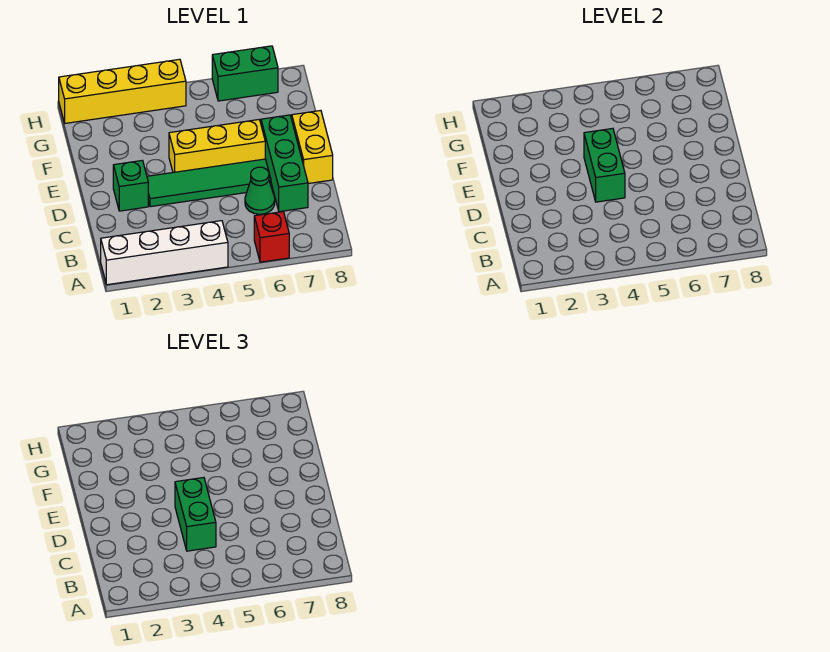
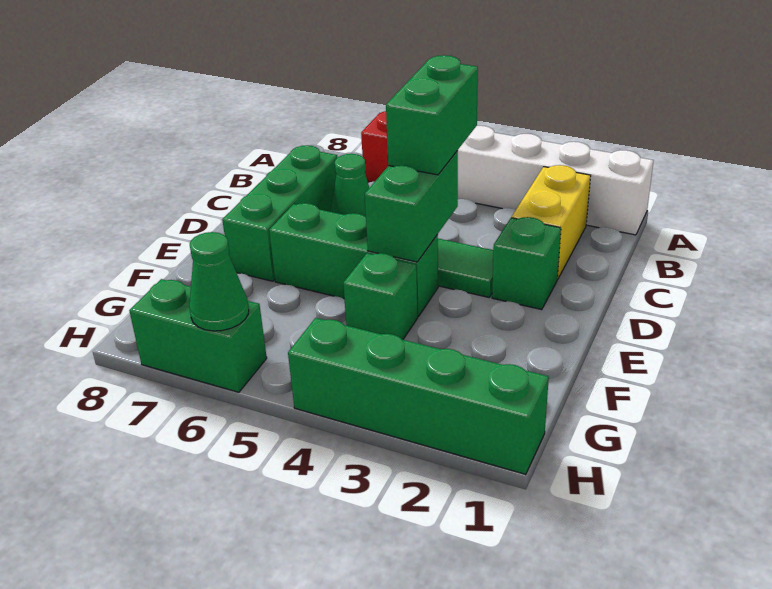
yellow 1x2 brick [292,111,333,184] -> yellow 1x2 brick moved to [512,165,591,279]
yellow 1x3 brick [169,120,265,172] -> green 1x3 brick [269,203,438,316]
none -> green 1x1 brick [343,253,418,340]
yellow 1x4 brick [59,59,186,123] -> green 1x4 brick [288,318,549,474]
none -> green 1x1 cone [189,232,249,331]

